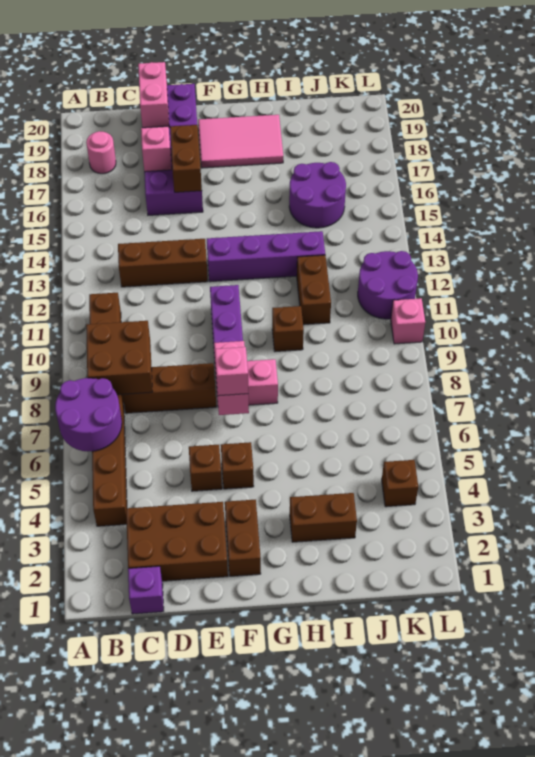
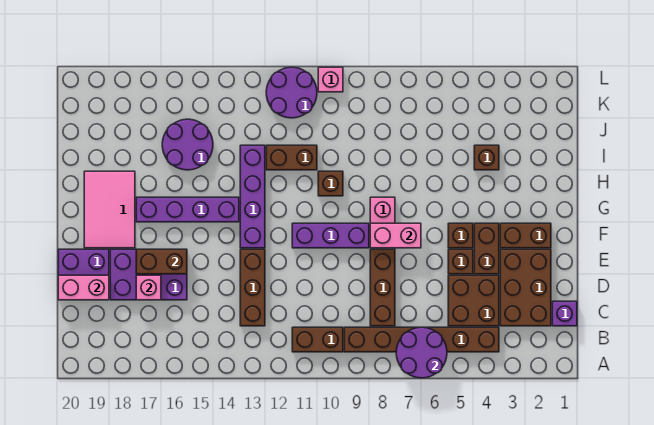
brown 2x2 brick [86,321,153,395] -> brown 2x2 brick moved to [448,275,499,326]
pink 1x1 round brick [86,131,116,174] -> none
pink 1x1 brick [214,347,248,396] -> none
none -> purple 1x4 brick [136,197,239,222]
brown 1x2 brick [290,493,357,542] -> brown 1x2 brick moved to [474,223,499,274]
brown 1x1 brick [382,460,418,507] -> brown 1x1 brick moved to [474,145,499,170]

